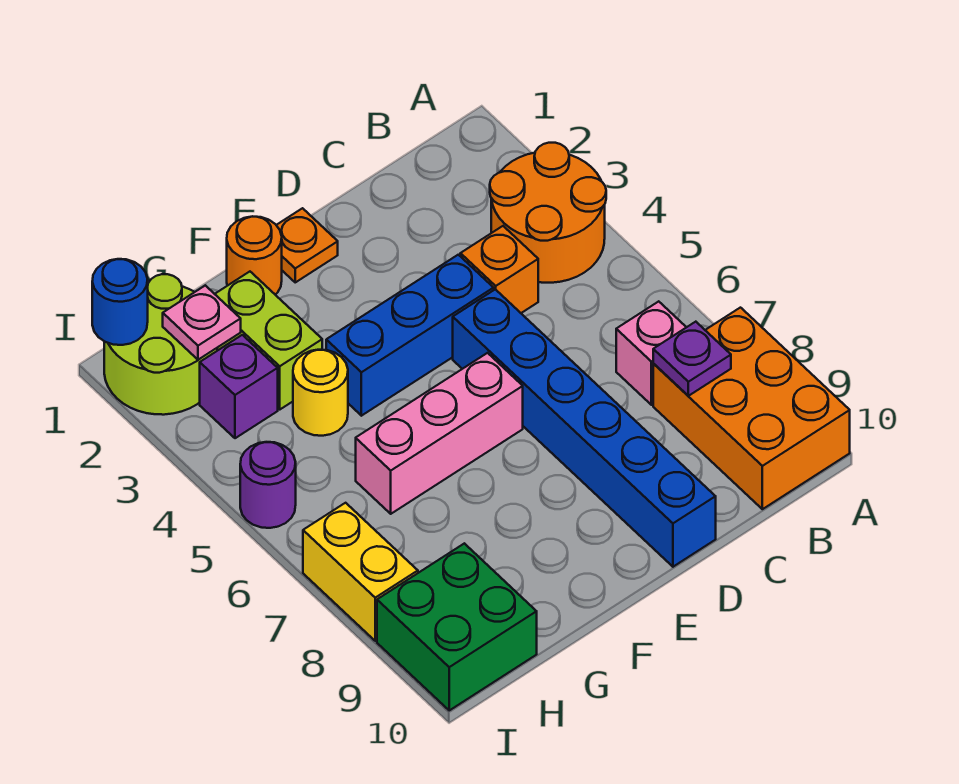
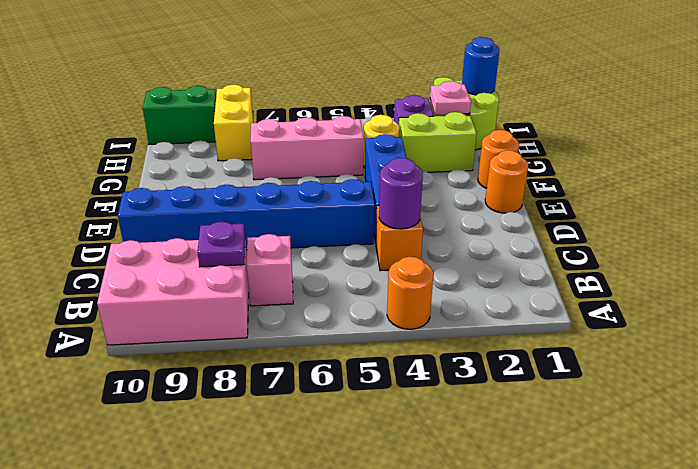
orange 2x2 round brick [490,143,606,283] -> orange 1x1 round brick [387,256,433,329]
orange 2x3 brick [653,308,850,509] -> pink 2x3 brick [97,238,249,345]
orange 1x1 plate [276,208,338,282] -> orange 1x1 round brick [485,150,528,213]
pink 1x3 brick [356,353,523,514] -> pink 1x3 brick turned to [250,116,364,180]
green 2x2 brick [377,543,537,710] -> green 1x2 brick [143,86,216,144]
purple 1x1 round brick [240,442,296,528] -> purple 1x1 round brick moved to [379,158,423,229]
yellow 1x2 brick [303,503,418,641] -> yellow 1x2 brick turned to [214,85,253,161]

